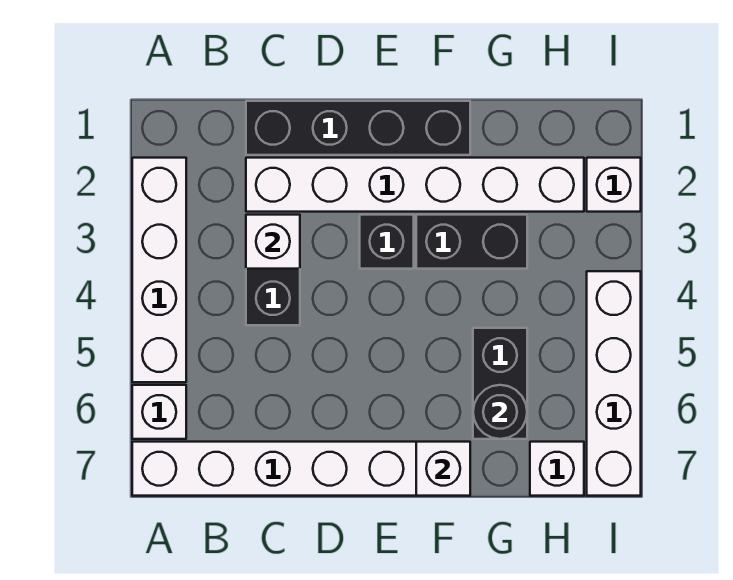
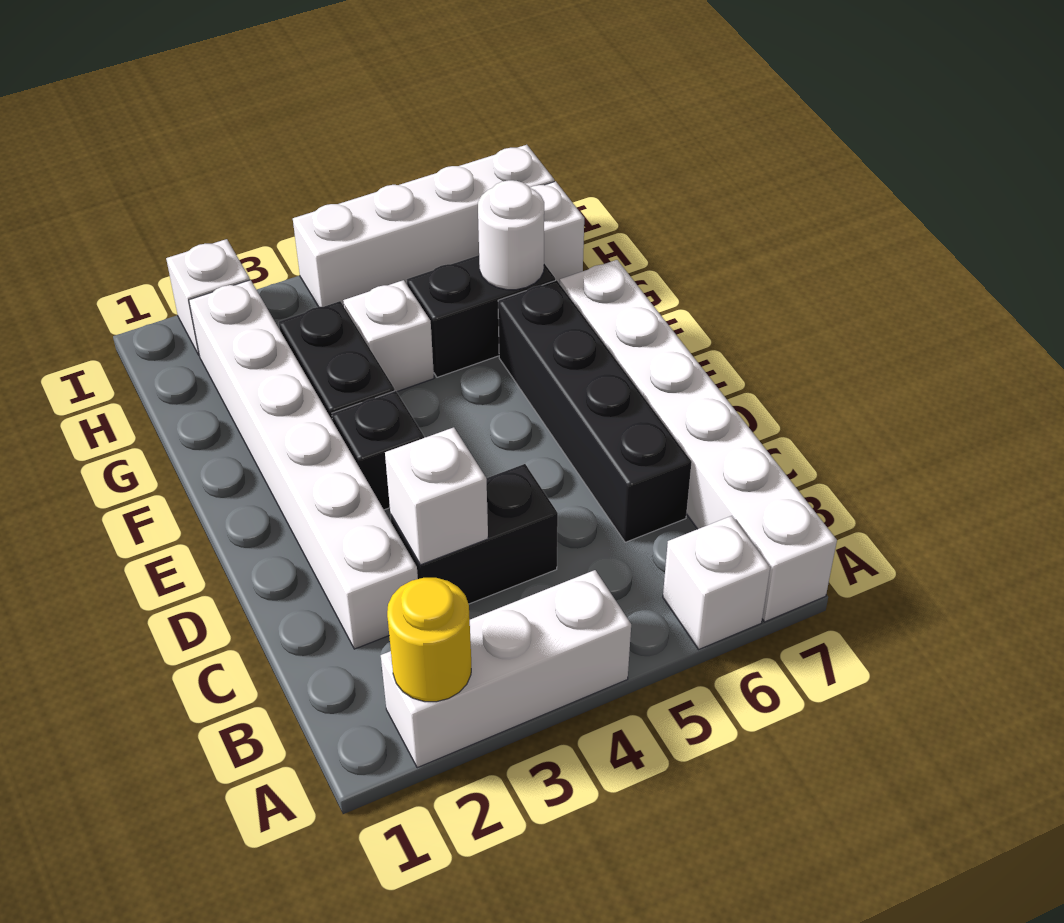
white 1x4 brick [132,158,186,382] -> white 1x3 brick [381,570,631,768]
none -> yellow 1x1 round brick [387,578,471,702]
black 1x4 brick [246,101,470,155] -> black 1x4 brick moved to [498,280,692,542]
white 1x1 brick [416,442,470,496] -> white 1x1 brick moved to [343,280,434,392]
black 1x1 round brick [473,385,527,439] -> white 1x1 round brick [478,180,544,290]

